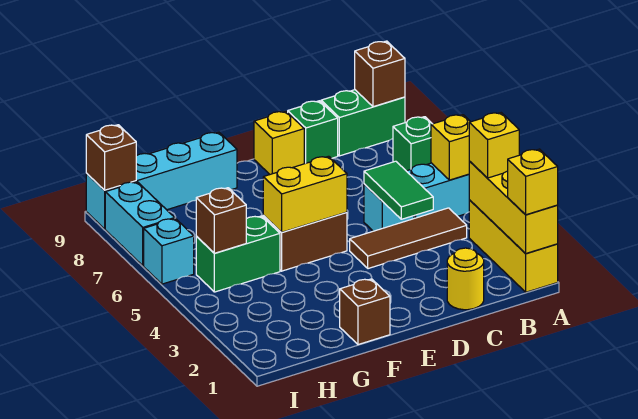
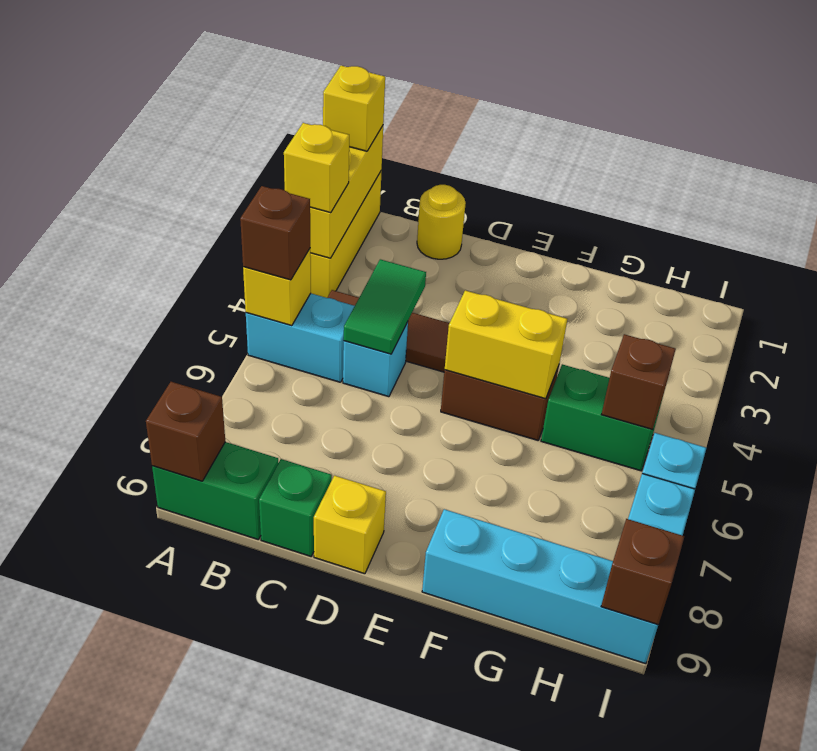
green 1x1 brick [393,117,432,171] -> none
brown 1x1 brick [340,279,390,345] -> brown 1x1 brick moved to [240,186,310,280]

